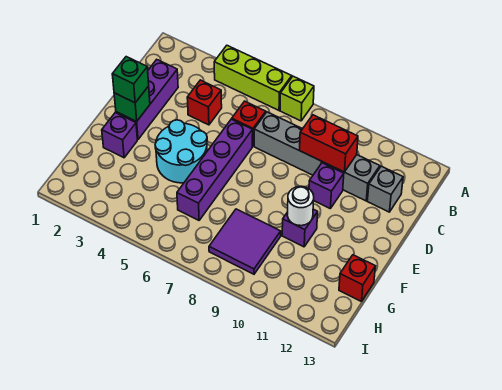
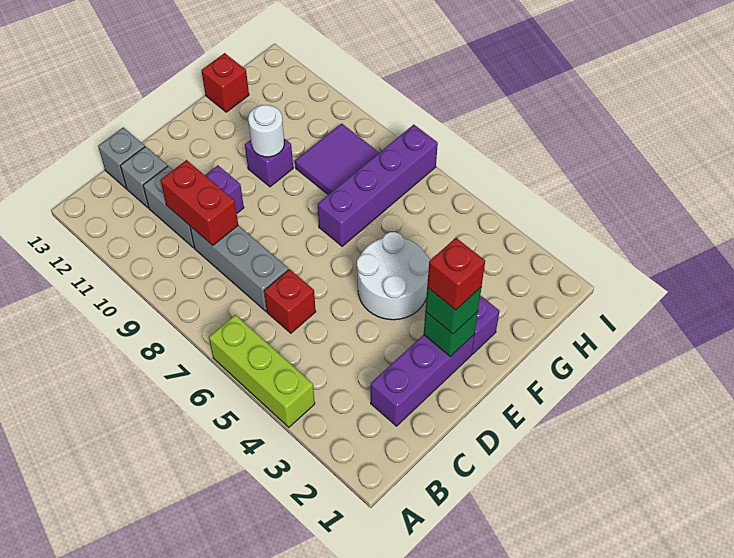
lime 1x1 brick [280,76,314,121] -> none
red 1x1 brick [187,80,222,125] -> red 1x1 brick moved to [427,238,485,310]
none -> grey 1x1 brick [98,127,145,188]
purple 1x4 brick [177,119,253,220] -> purple 1x4 brick moved to [318,125,438,246]
cyan 2x2 round brick [155,120,207,183] -> white 2x2 round brick [357,232,430,320]

